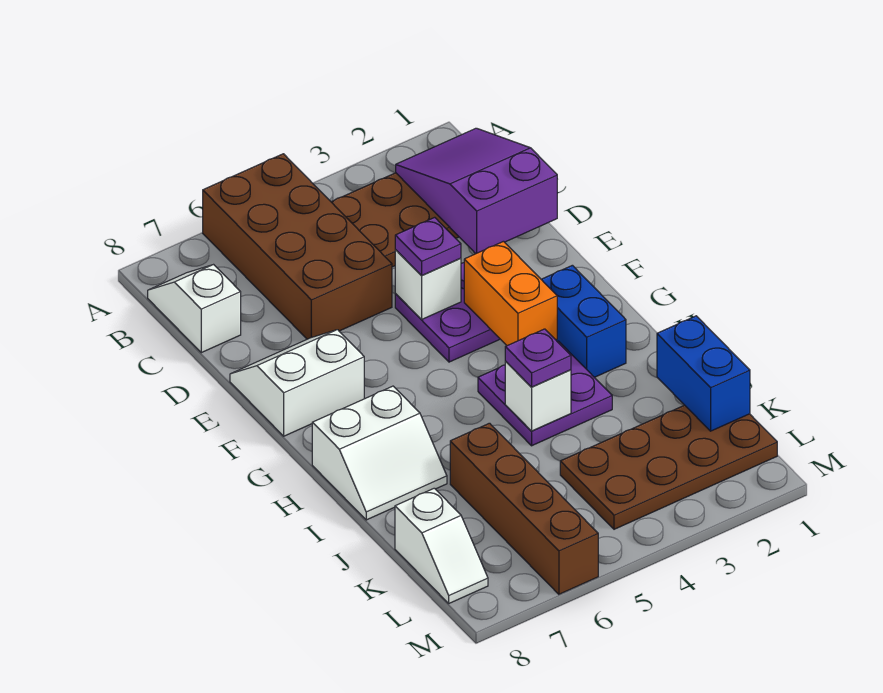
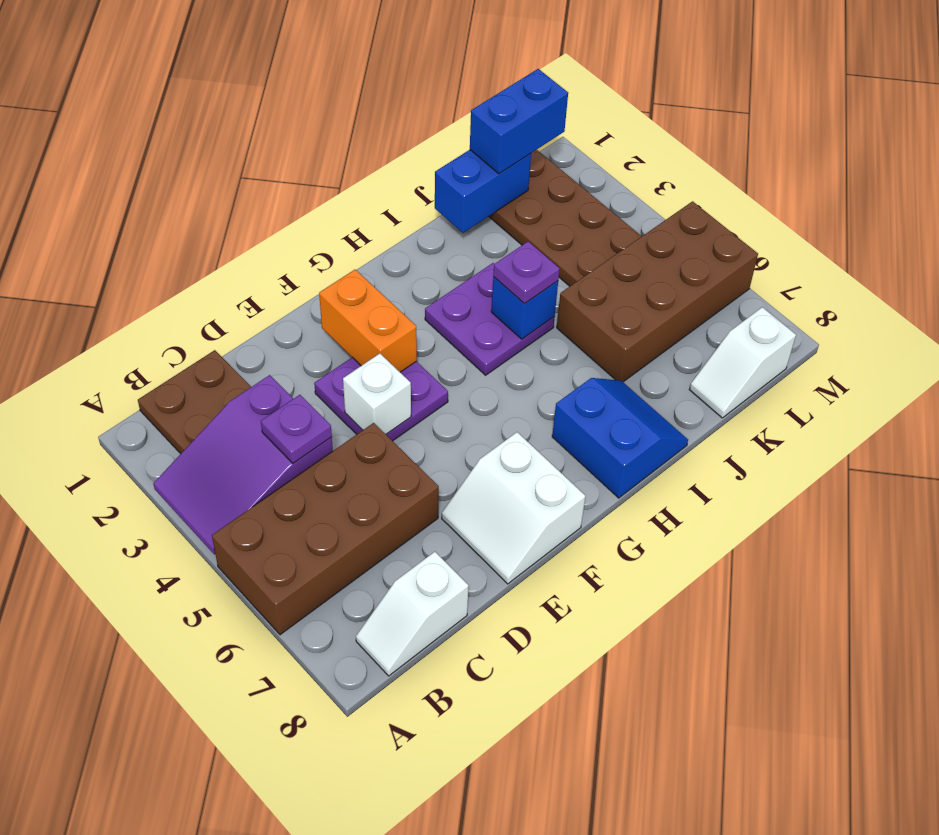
purple 2x3 slope [396,128,557,254] -> purple 2x3 slope moved to [153,375,333,554]
purple 1x1 plate [395,217,461,276] -> purple 1x1 plate moved to [261,395,332,463]
orange 1x2 brick [464,241,557,346] -> orange 1x2 brick turned to [319,270,417,372]
blue 1x2 brick [541,265,626,377] -> blue 1x2 brick moved to [470,69,568,174]
white 2x2 slope [312,386,447,520] -> blue 2x2 slope [552,378,688,498]
white 1x1 brick [505,361,571,431] -> blue 1x1 brick [491,277,558,339]
brown 1x4 brick [450,423,598,594] -> brown 2x4 brick [557,201,758,382]
white 1x2 slope [395,488,488,603] -> white 1x2 slope turned to [689,307,796,418]

